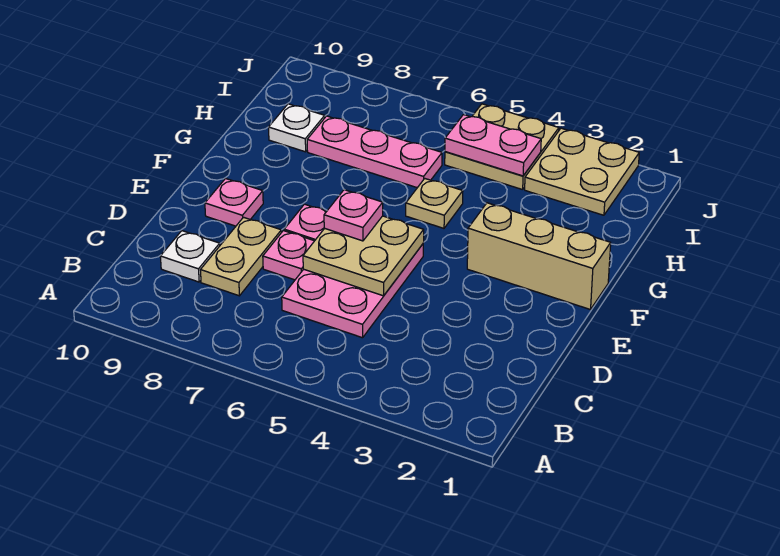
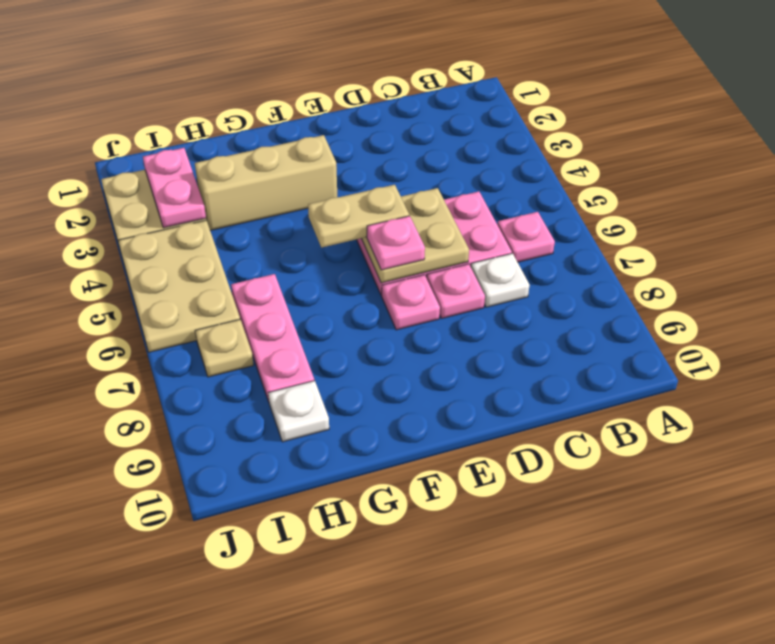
tan 1x2 plate [201,217,281,296] -> tan 1x2 plate moved to [308,185,409,248]
white 1x1 plate [160,231,220,282] -> white 1x1 plate moved to [471,253,530,307]
pink 1x1 plate [205,179,263,226] -> pink 1x1 plate moved to [497,212,555,262]
tan 1x3 brick [467,203,611,310] -> tan 1x3 brick turned to [195,135,337,230]
tan 1x1 plate [406,179,463,228] -> tan 1x1 plate moved to [195,319,254,377]
tan 2x2 plate [445,104,559,190] -> tan 2x3 plate [118,220,240,352]
pink 1x2 plate [445,115,541,176] -> pink 1x2 plate moved to [143,148,206,228]

